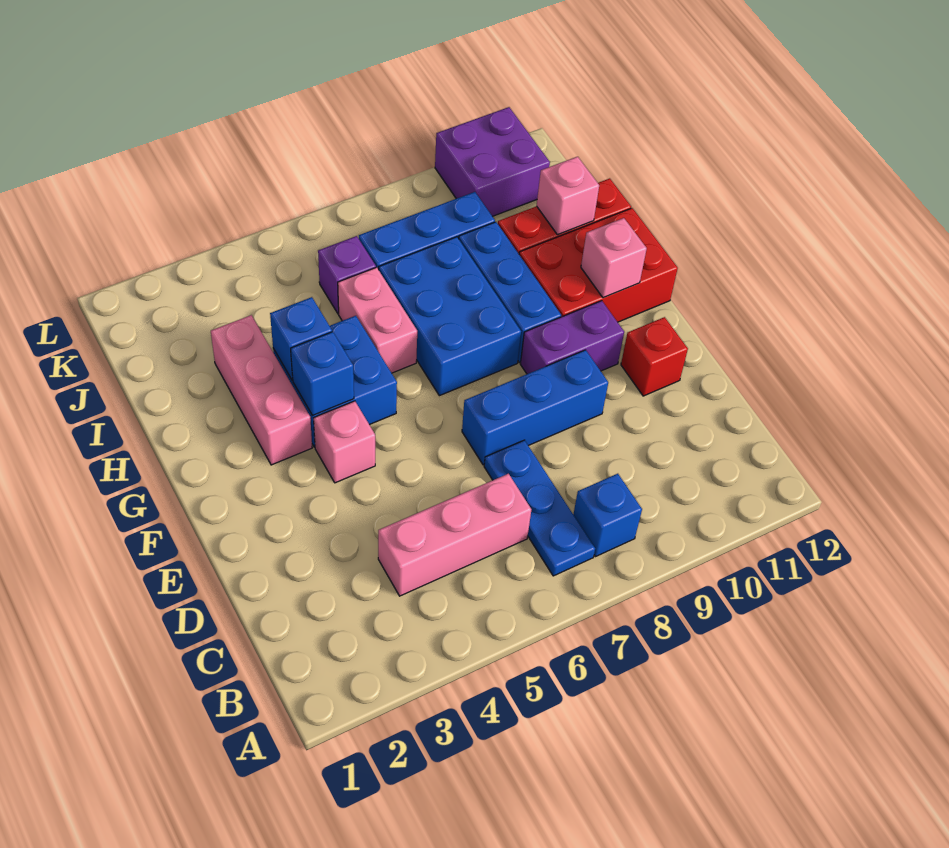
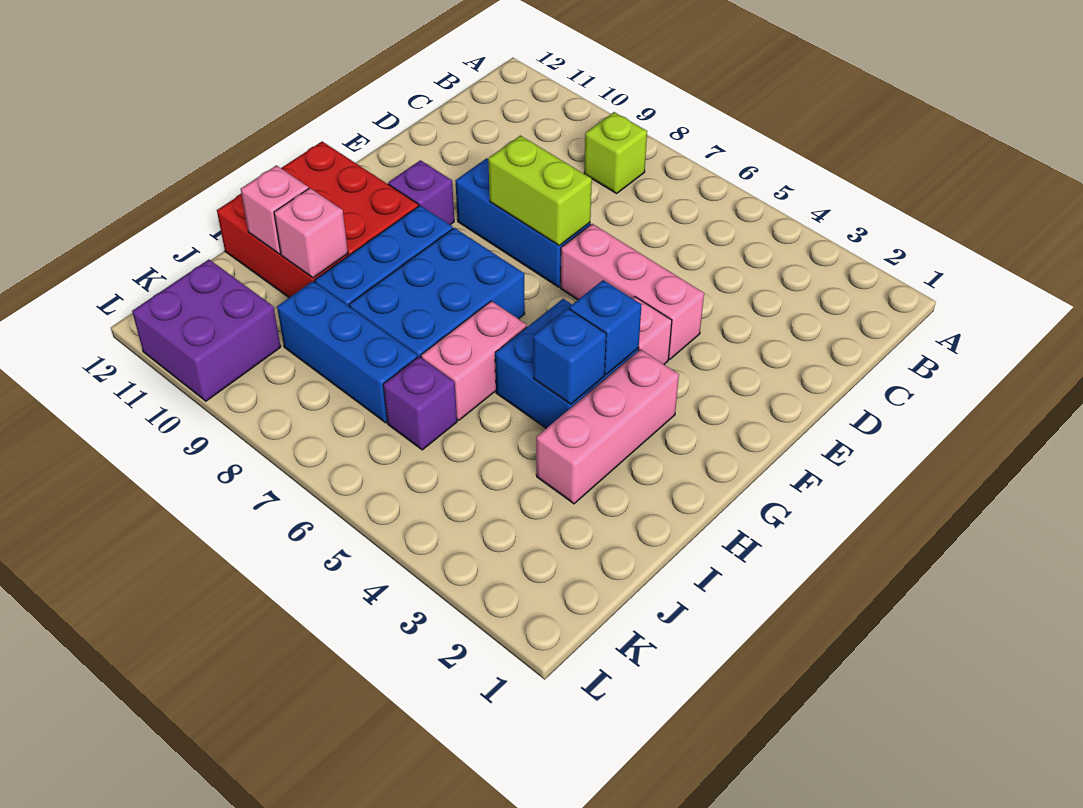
blue 1x3 plate [484,440,595,576] -> none
blue 1x1 brick [573,474,642,557] -> lime 1x1 brick [584,112,647,193]
pink 1x3 brick [378,474,531,596] -> pink 1x3 brick moved to [561,224,704,359]
none -> lime 1x2 brick [488,136,592,245]
red 1x1 brick [621,317,688,396] -> none
purple 1x2 brick [520,301,624,374] -> purple 1x1 brick [388,160,454,225]
pink 1x1 brick [581,218,647,298] -> pink 1x1 brick moved to [274,188,348,278]

